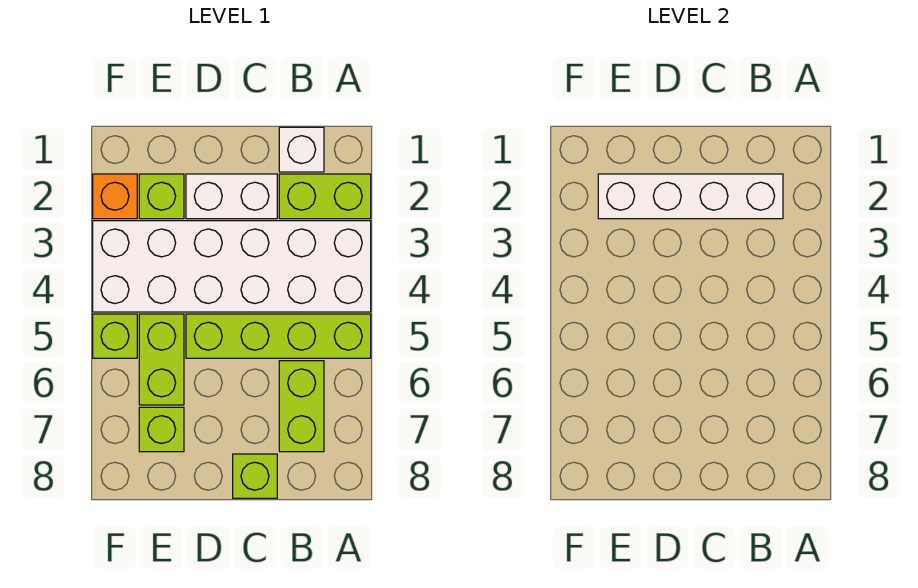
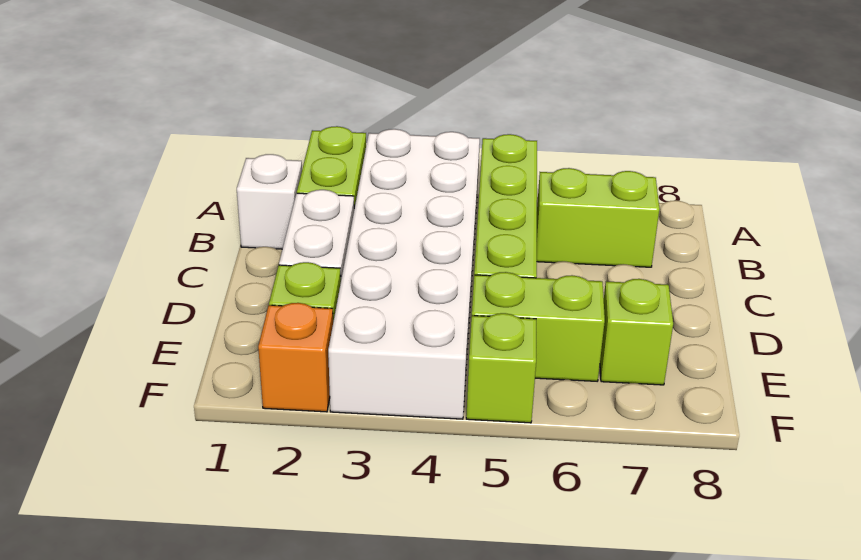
white 1x4 brick [598,174,783,219] -> none
lime 1x1 brick [233,454,277,498] -> none

